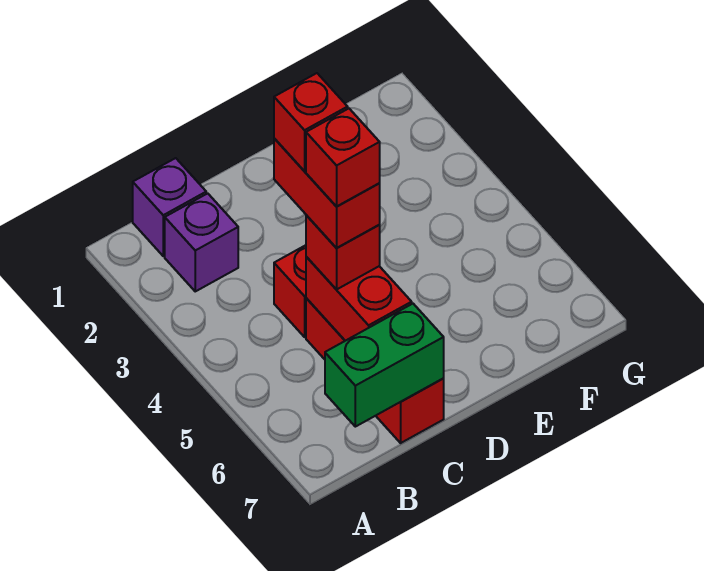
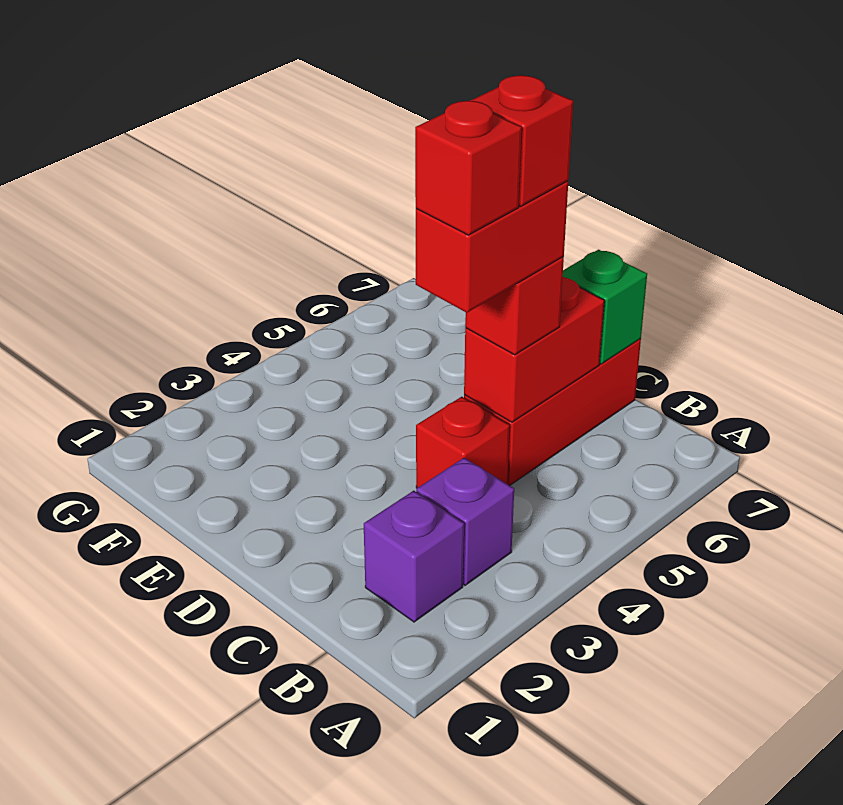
purple 1x1 brick [133,158,206,256] -> purple 1x1 brick moved to [416,458,514,585]
green 1x2 brick [325,304,444,427] -> green 1x1 brick [563,250,647,364]

